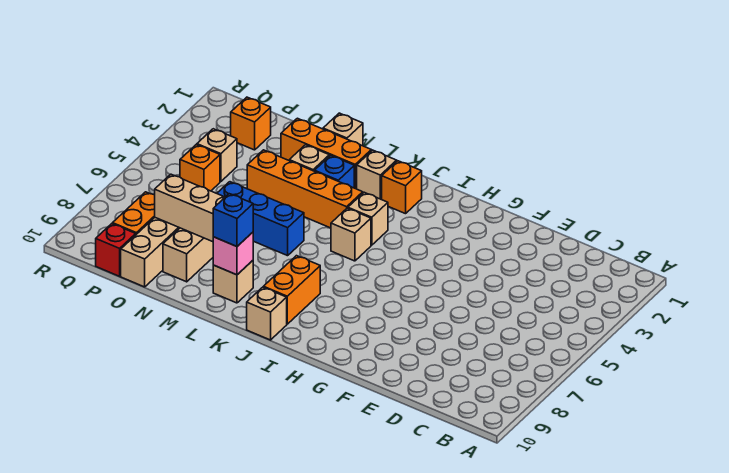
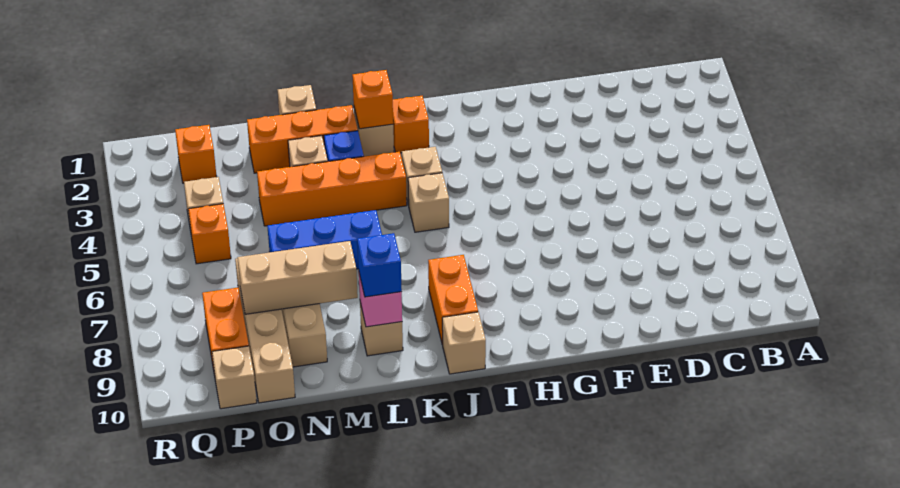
none -> orange 1x1 brick [352,70,393,129]
red 1x1 brick [96,224,136,276] -> tan 1x1 brick [212,346,257,409]

